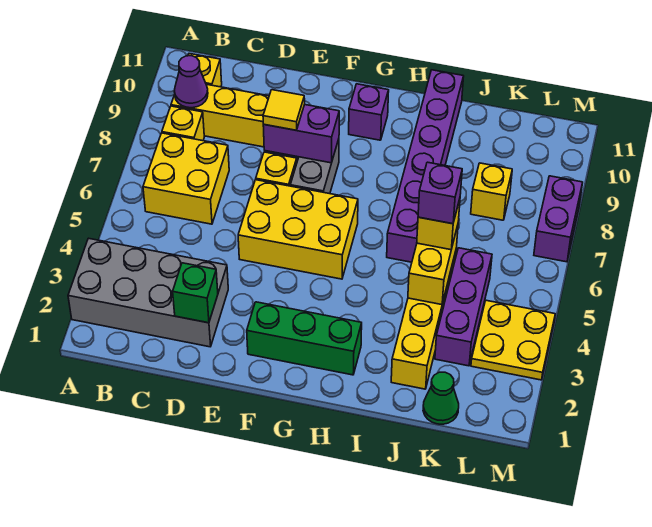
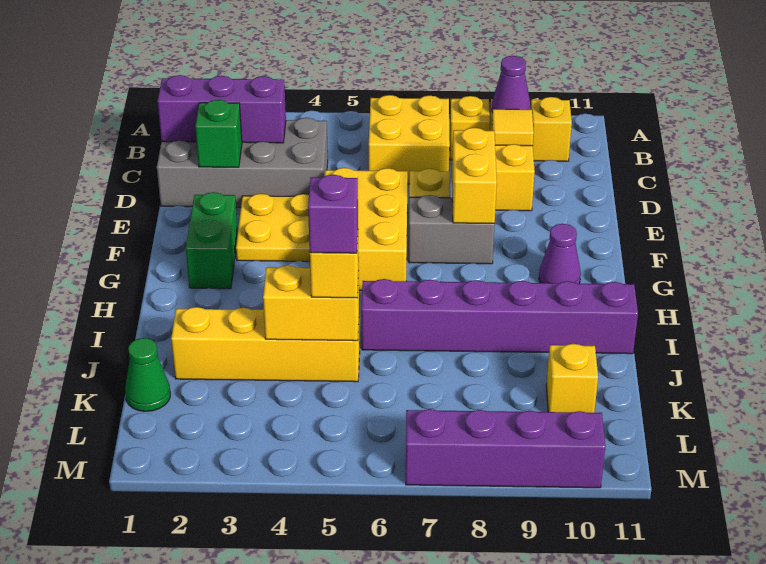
grey 2x4 brick [68,238,228,347] -> grey 2x4 brick turned to [157,118,328,207]
purple 1x2 brick [263,105,339,163] -> yellow 1x2 brick [452,128,497,224]
yellow 1x1 tile [263,90,305,130] -> yellow 1x1 tile moved to [492,109,534,146]
green 1x3 brick [247,302,362,375] -> green 1x2 brick [186,192,238,289]
purple 1x1 brick [349,84,389,140] -> purple 1x1 cone [539,224,581,284]
purple 1x3 brick [435,248,492,366] -> purple 1x3 brick moved to [157,75,286,143]
yellow 1x1 brick [471,163,512,220] -> yellow 1x1 brick moved to [546,344,598,413]
yellow 2x2 plate [471,300,555,380] -> yellow 2x2 plate moved to [236,194,310,261]
purple 1x2 brick [534,176,583,262] -> purple 1x4 brick [406,409,605,488]

